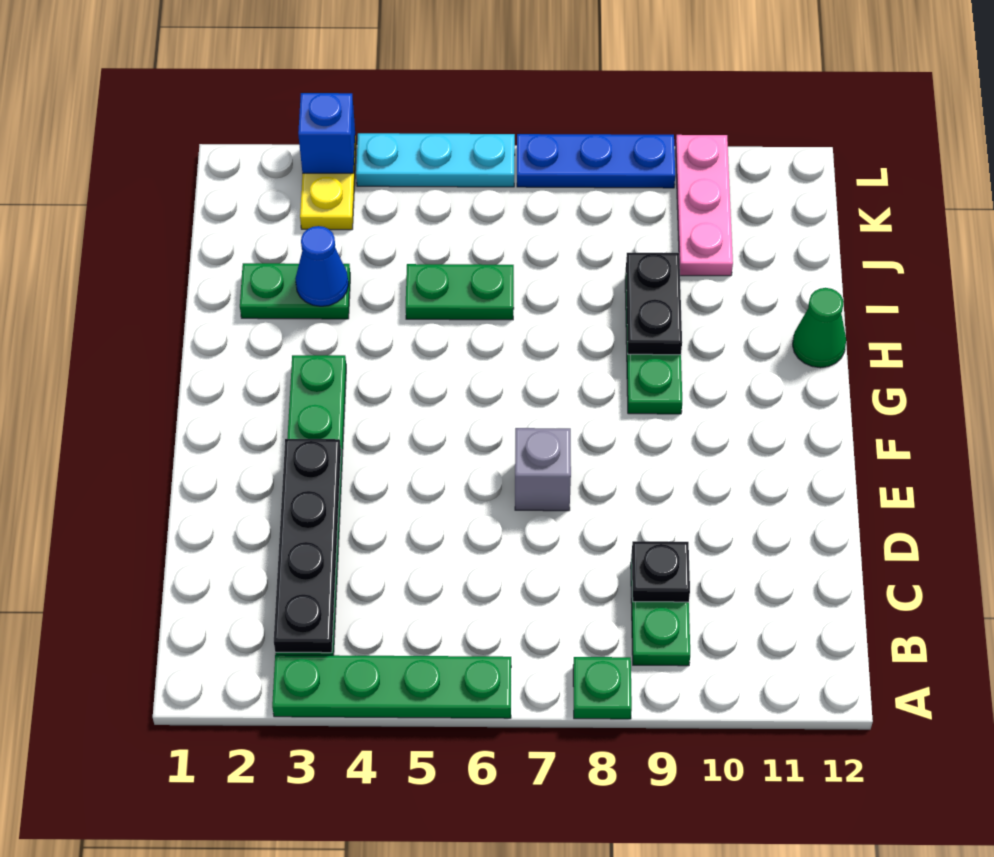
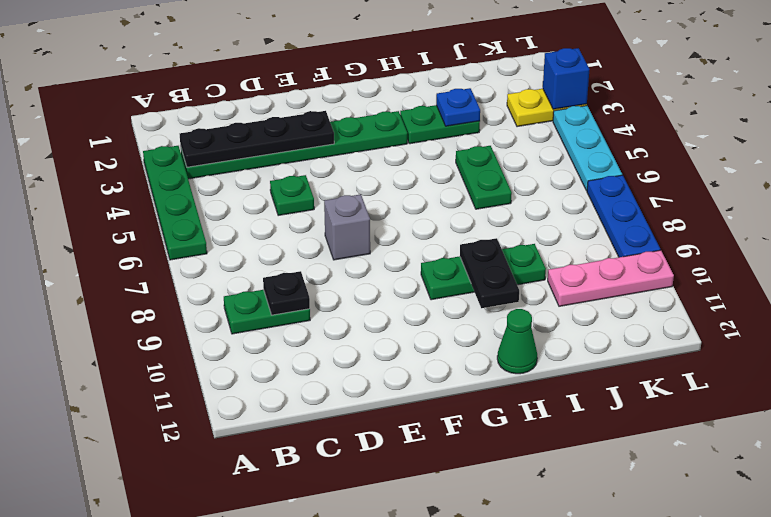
green 1x1 plate [573,657,632,719] -> green 1x1 plate moved to [270,175,314,216]
black 1x2 plate [626,253,682,355] -> black 1x2 plate turned to [460,238,519,308]
green 1x2 plate [240,263,350,319] -> green 1x2 plate turned to [400,105,480,144]
blue 1x1 cone [295,226,348,306] -> blue 1x1 plate [436,88,480,126]

